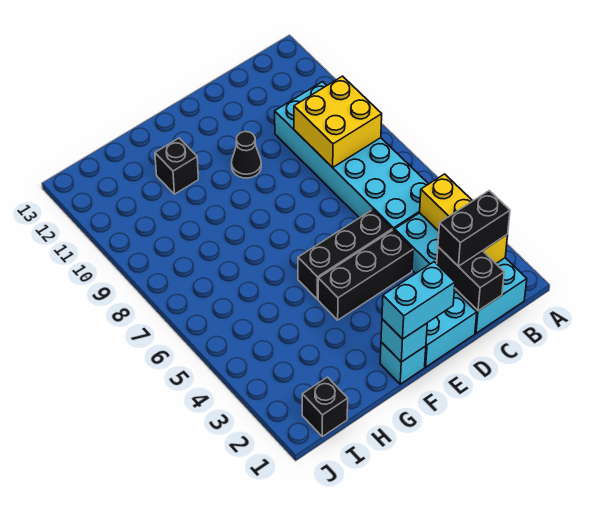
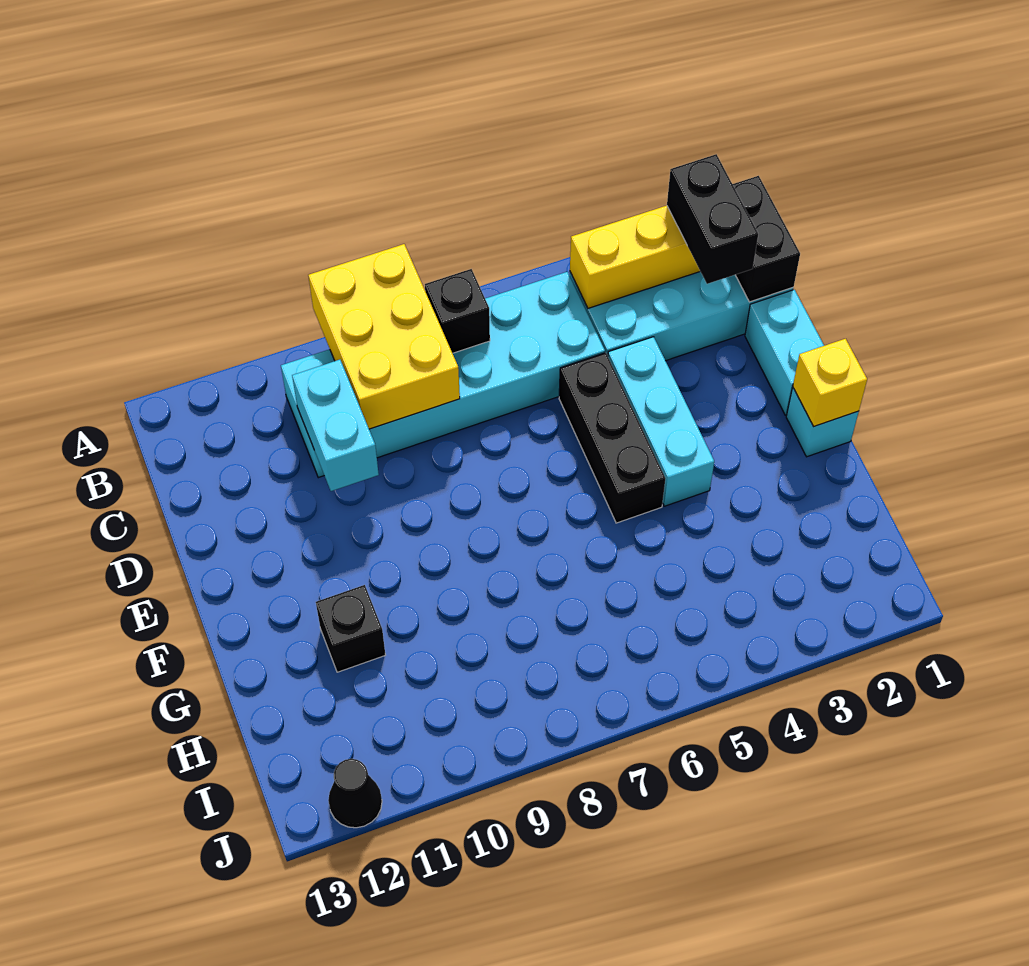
yellow 2x2 brick [294,76,382,168] -> yellow 2x3 brick [308,244,460,429]
black 1x2 brick [437,247,504,311] -> black 1x2 brick turned to [733,176,800,302]
black 1x3 brick [318,230,413,320] -> cyan 1x3 brick [608,337,714,506]
cyan 1x2 brick [382,262,455,339] -> cyan 1x2 brick moved to [292,360,379,491]
black 1x1 cone [231,132,261,178] -> black 1x1 cone moved to [328,759,382,828]
cyan 1x1 brick [381,319,427,362] -> yellow 1x1 brick [793,339,867,426]
black 1x1 brick [302,377,348,436] -> black 1x1 brick moved to [425,269,490,353]

